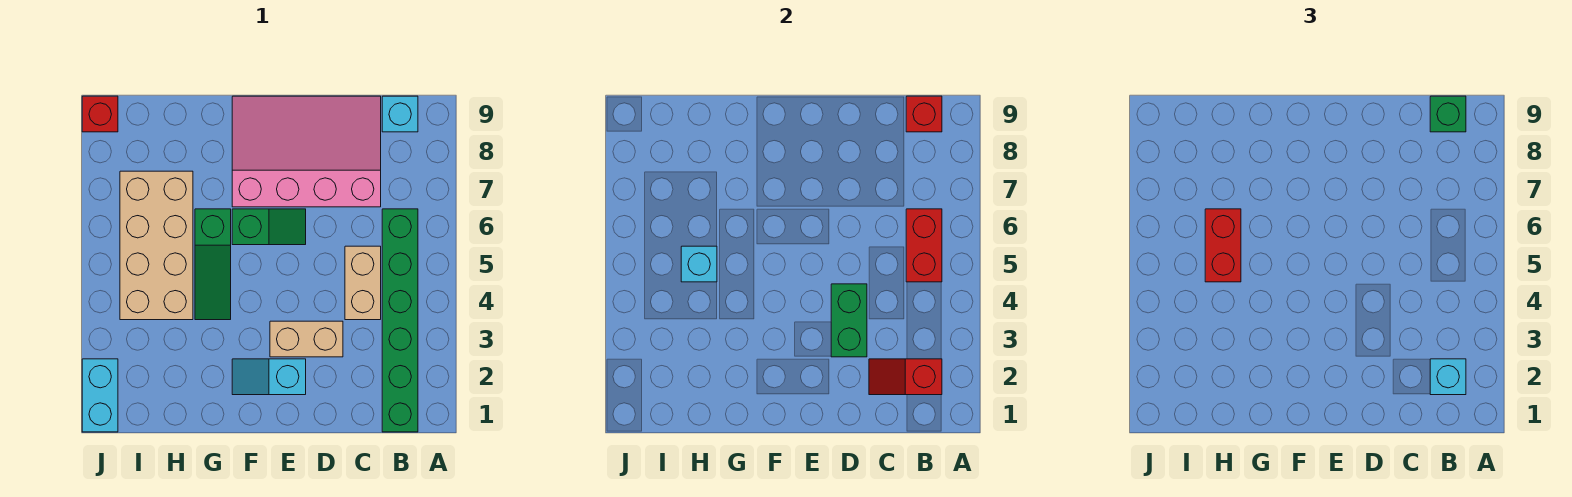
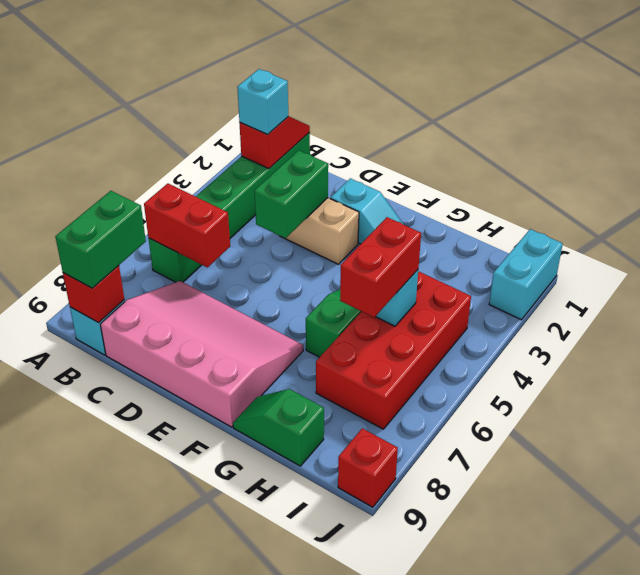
red 1x2 slope [869,359,942,395] -> red 1x2 slope turned to [240,116,310,169]
red 1x2 brick [906,209,942,282] -> red 1x2 brick turned to [144,184,230,267]
green 1x1 brick [1430,96,1466,132] -> green 1x2 brick [55,191,146,288]
tan 1x2 brick [345,246,381,320] -> none
pink 3x4 slope [232,96,381,207] -> pink 3x4 slope turned to [100,281,303,427]
green 1x2 slope [232,209,306,245] -> green 1x2 slope moved to [233,389,324,466]
tan 2x4 brick [120,171,193,320] -> red 2x4 brick [316,271,471,429]

